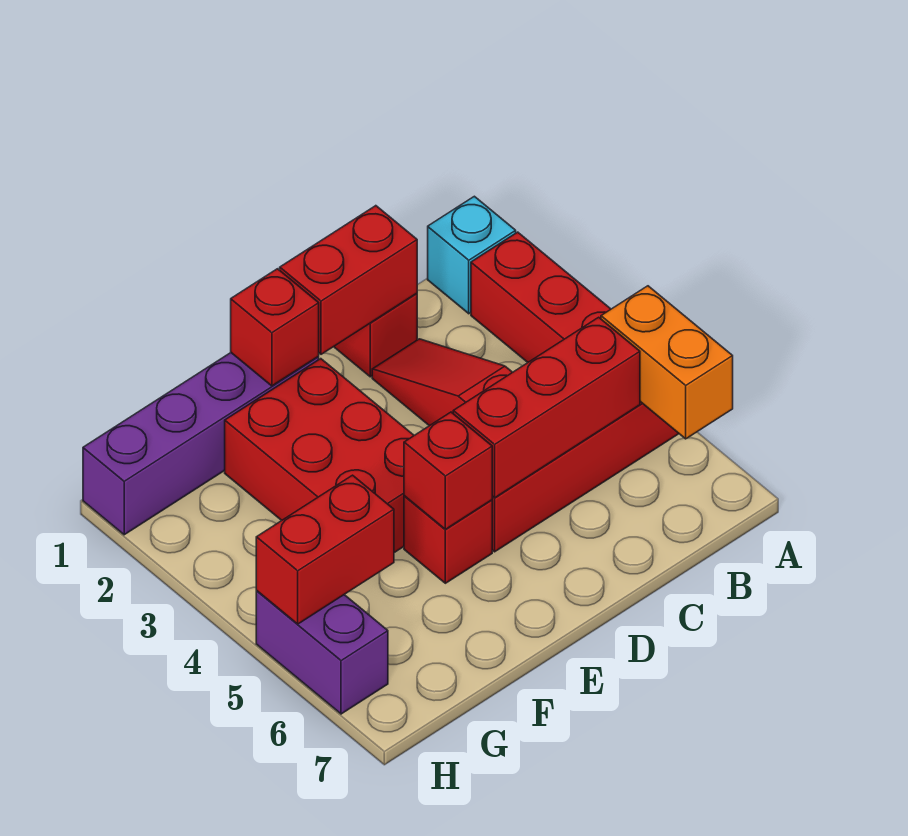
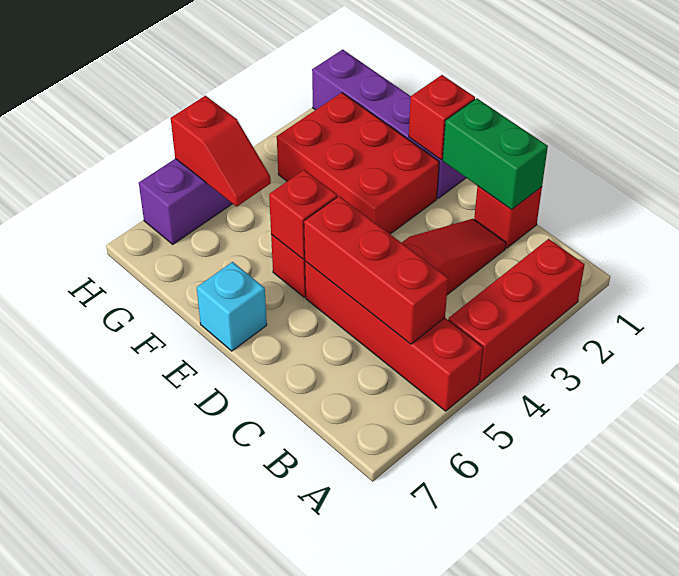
cyan 1x1 brick [428,196,516,314] -> cyan 1x1 brick moved to [197,262,267,351]
orange 1x2 brick [601,286,733,439] -> none
red 1x2 brick [280,206,417,354] -> green 1x2 brick [443,98,548,209]
red 2x3 brick [225,359,414,553] -> red 2x3 brick turned to [277,93,439,234]
red 1x2 brick [256,475,394,624] -> red 1x2 slope [171,96,271,206]

